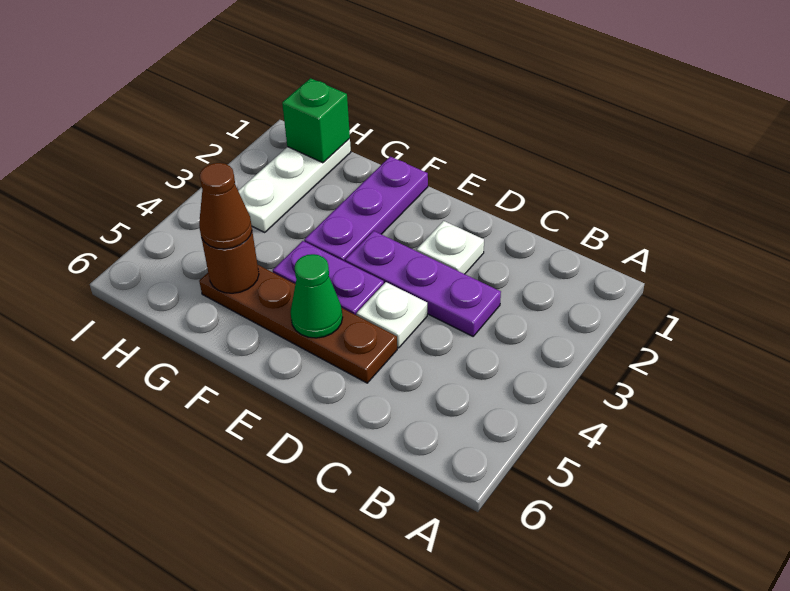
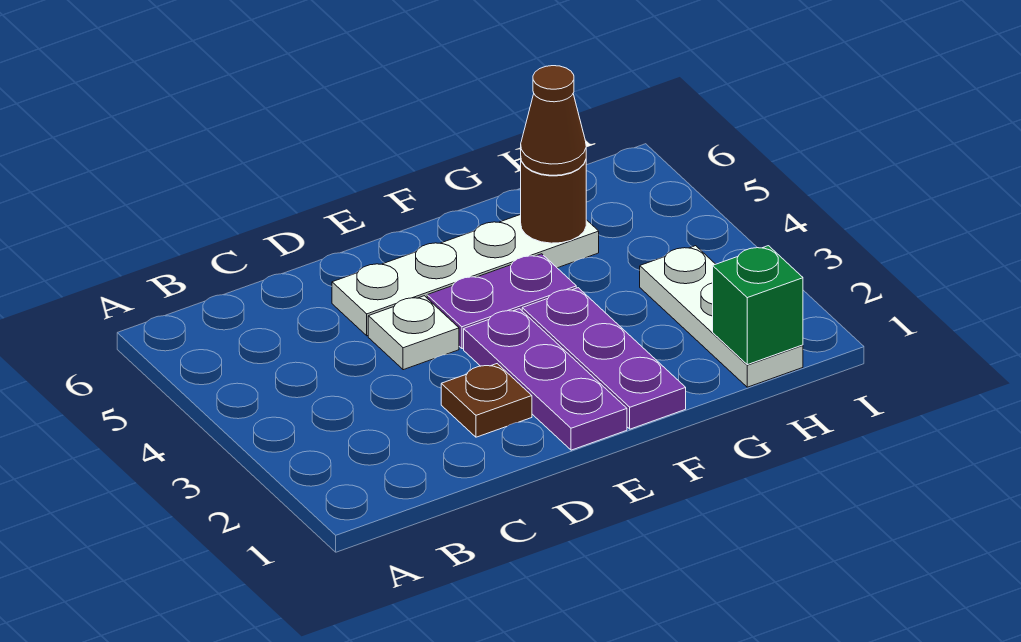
purple 1x3 plate [345,231,501,336] -> purple 1x3 plate turned to [464,309,627,450]
white 1x1 plate [417,221,484,274] -> brown 1x1 plate [441,364,532,437]
brown 1x4 plate [199,265,397,383] -> white 1x4 plate [332,215,599,336]
green 1x1 cone [290,254,343,338] -> none

